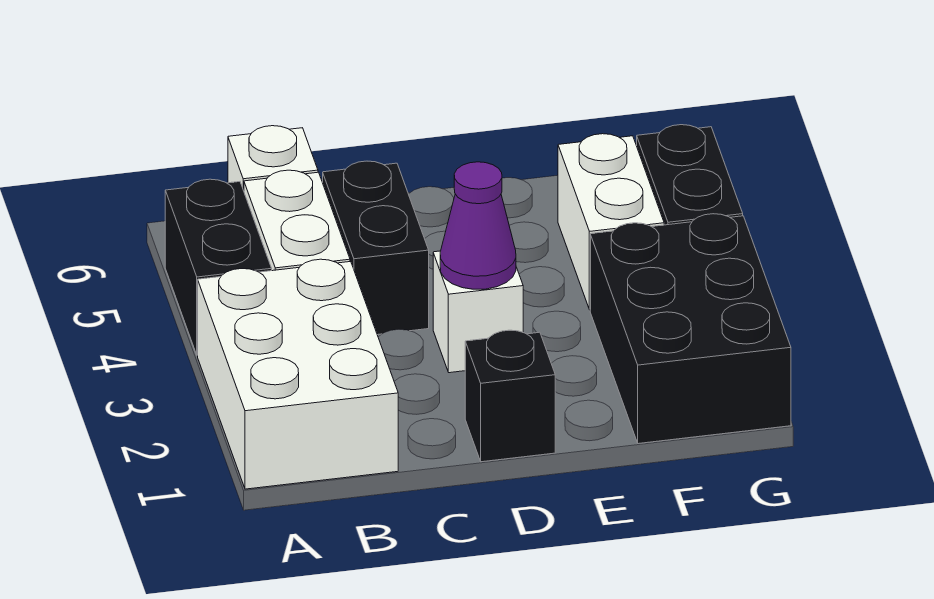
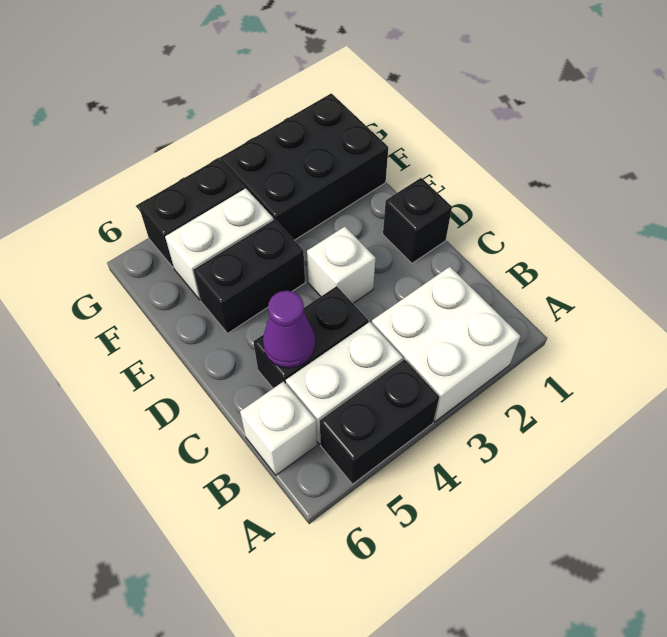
white 2x3 brick [198,259,398,489] -> white 2x2 brick [372,267,521,422]
purple 1x1 cone [440,162,516,289] -> purple 1x1 cone moved to [263,291,315,368]
none -> black 1x2 brick [193,219,305,333]

